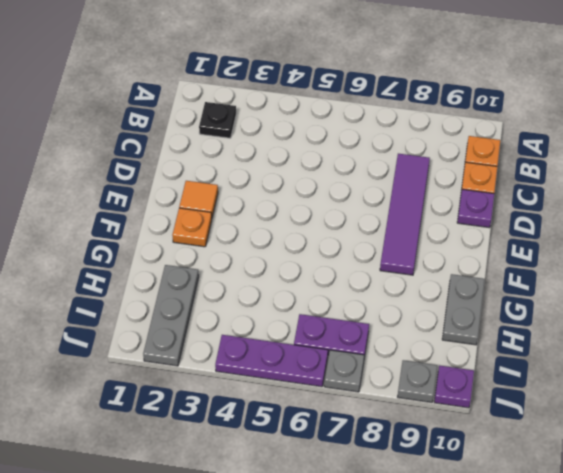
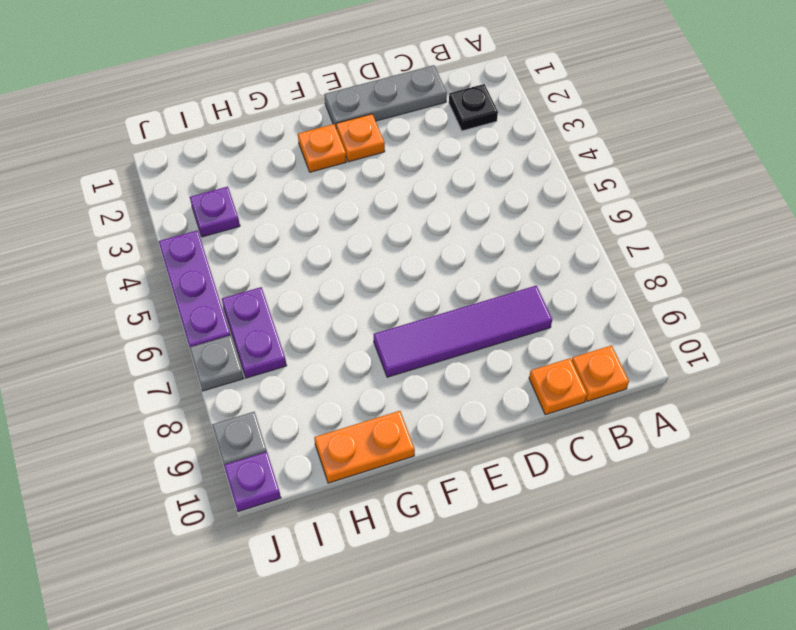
purple 1x1 plate [457,189,494,228] -> purple 1x1 plate moved to [190,187,240,237]
orange 1x1 tile [179,181,218,217] -> orange 1x1 plate [336,114,385,162]
grey 1x2 plate [442,274,485,345] -> orange 1x2 plate [314,411,415,483]
grey 1x3 plate [143,265,199,366] -> grey 1x3 plate moved to [324,65,447,127]

